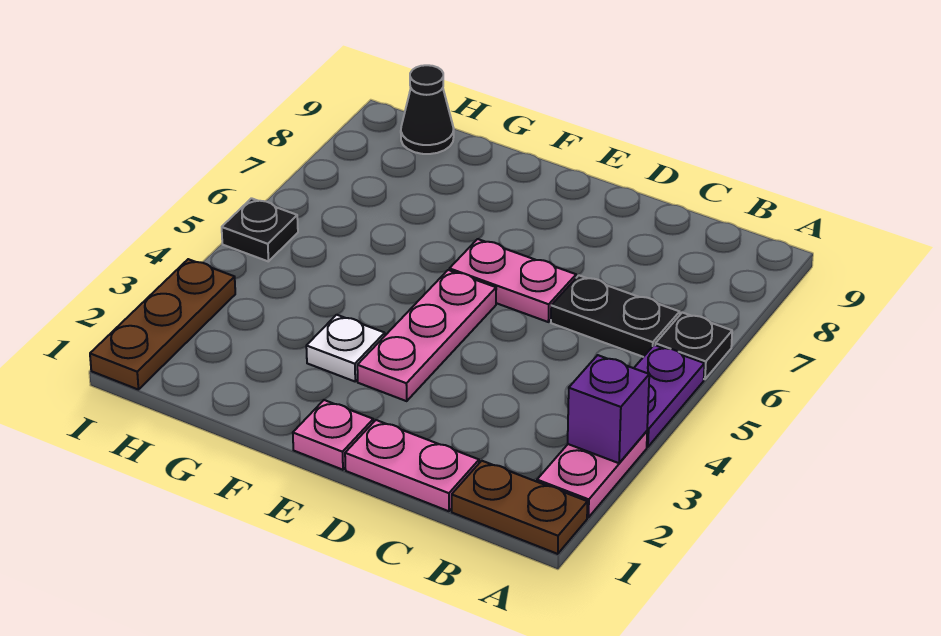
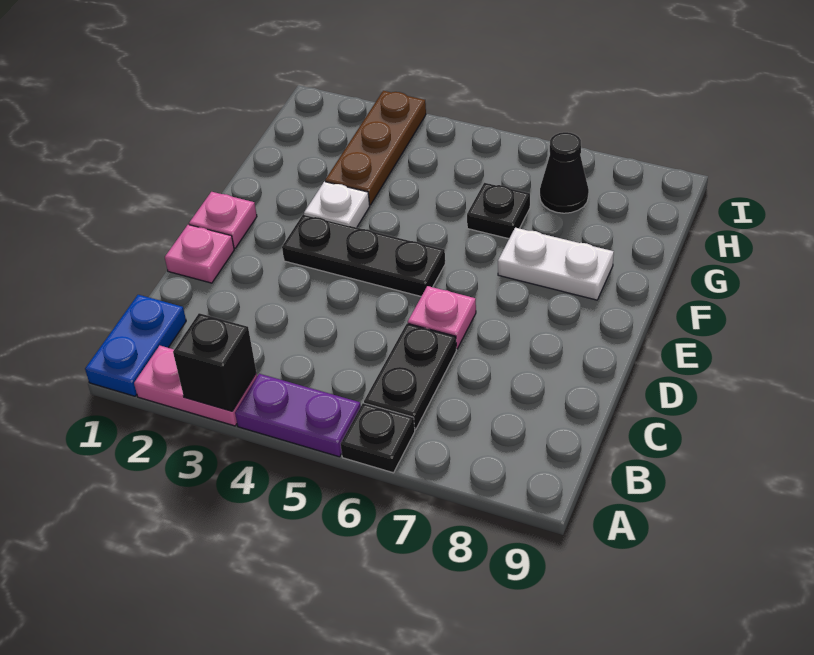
brown 1x2 plate [452,461,587,554] -> blue 1x2 plate [85,295,186,396]
purple 1x1 brick [568,355,649,463] -> black 1x1 brick [173,313,256,411]
pink 1x2 plate [345,420,479,511] -> pink 1x1 plate [165,225,234,283]
pink 1x2 plate [449,239,576,322] -> pink 1x1 plate [408,286,476,349]
pink 1x3 plate [357,270,496,401] -> black 1x3 plate [282,214,445,296]
none -> white 1x2 plate [498,228,614,300]
black 1x1 cone [401,65,454,154] -> black 1x1 cone moved to [540,132,589,213]
brown 1x3 plate [90,259,235,390] -> brown 1x3 plate turned to [325,91,426,205]
black 1x1 plate [222,198,298,262] -> black 1x1 plate moved to [467,183,530,239]

